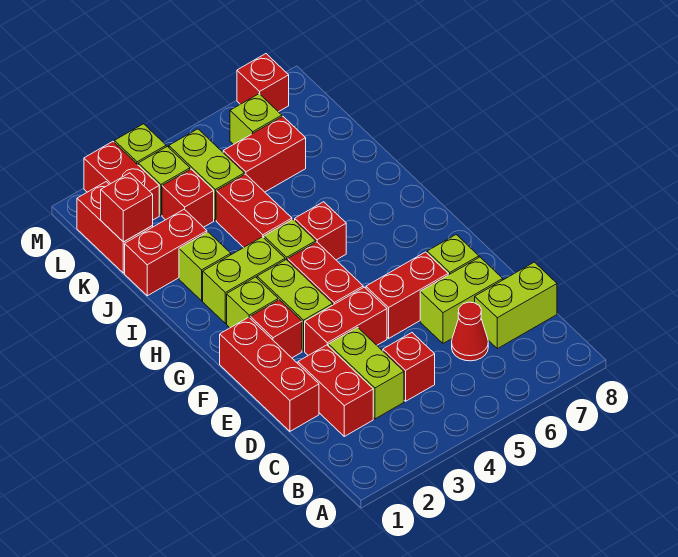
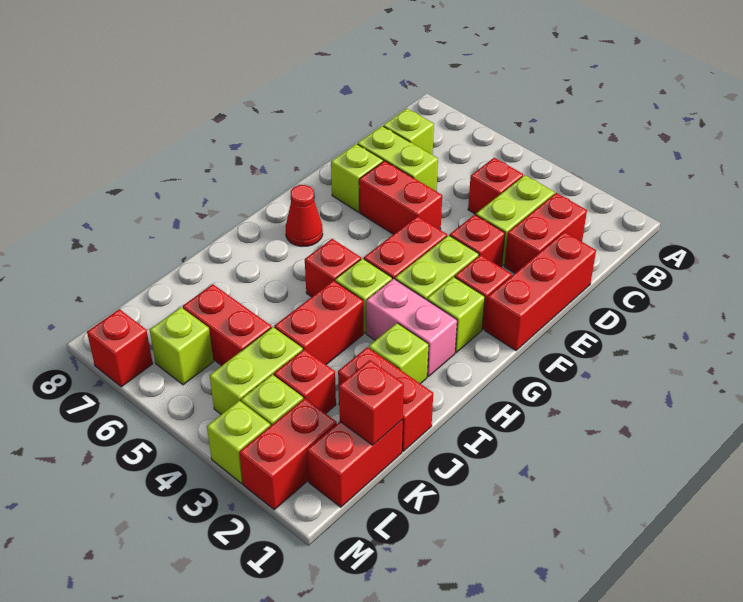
red 1x1 cone [452,302,488,361] -> red 1x1 cone moved to [286,185,323,246]
lime 1x2 brick [475,262,557,349] -> lime 1x1 brick [383,109,434,155]
red 1x2 brick [305,287,387,355] -> red 1x1 brick [450,215,505,267]
lime 1x2 brick [203,237,285,323] -> pink 1x2 brick [366,279,457,376]

